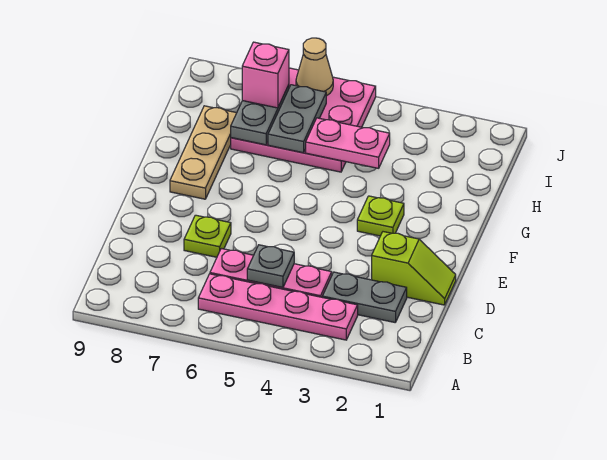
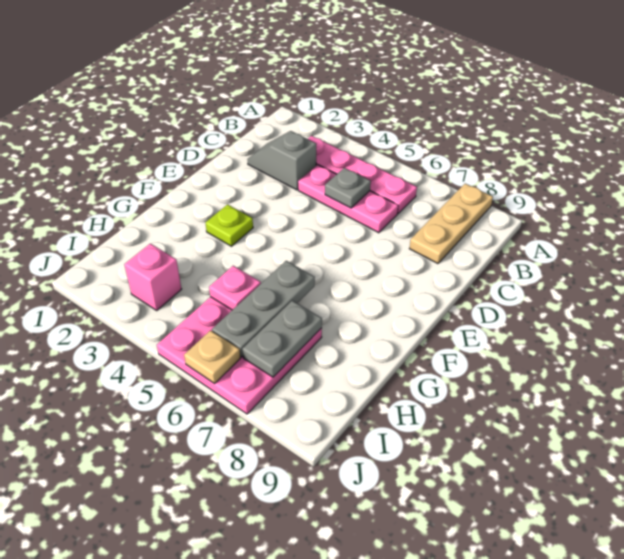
grey 1x2 plate [322,272,407,322] -> grey 1x2 slope [247,131,316,190]
lime 1x2 slope [372,232,456,305] -> none
lime 1x1 plate [184,215,231,257] -> none
tan 1x3 plate [170,106,236,199] -> tan 1x3 plate moved to [409,184,493,264]
pink 1x2 plate [306,118,390,168] -> pink 1x1 plate [209,266,261,310]
grey 1x2 plate [268,85,326,153] -> grey 1x3 plate [212,261,315,357]
pink 1x1 brick [242,42,289,108] -> pink 1x1 brick moved to [124,244,182,310]
tan 1x1 cone [296,38,333,96] -> tan 1x1 plate [184,330,240,384]

